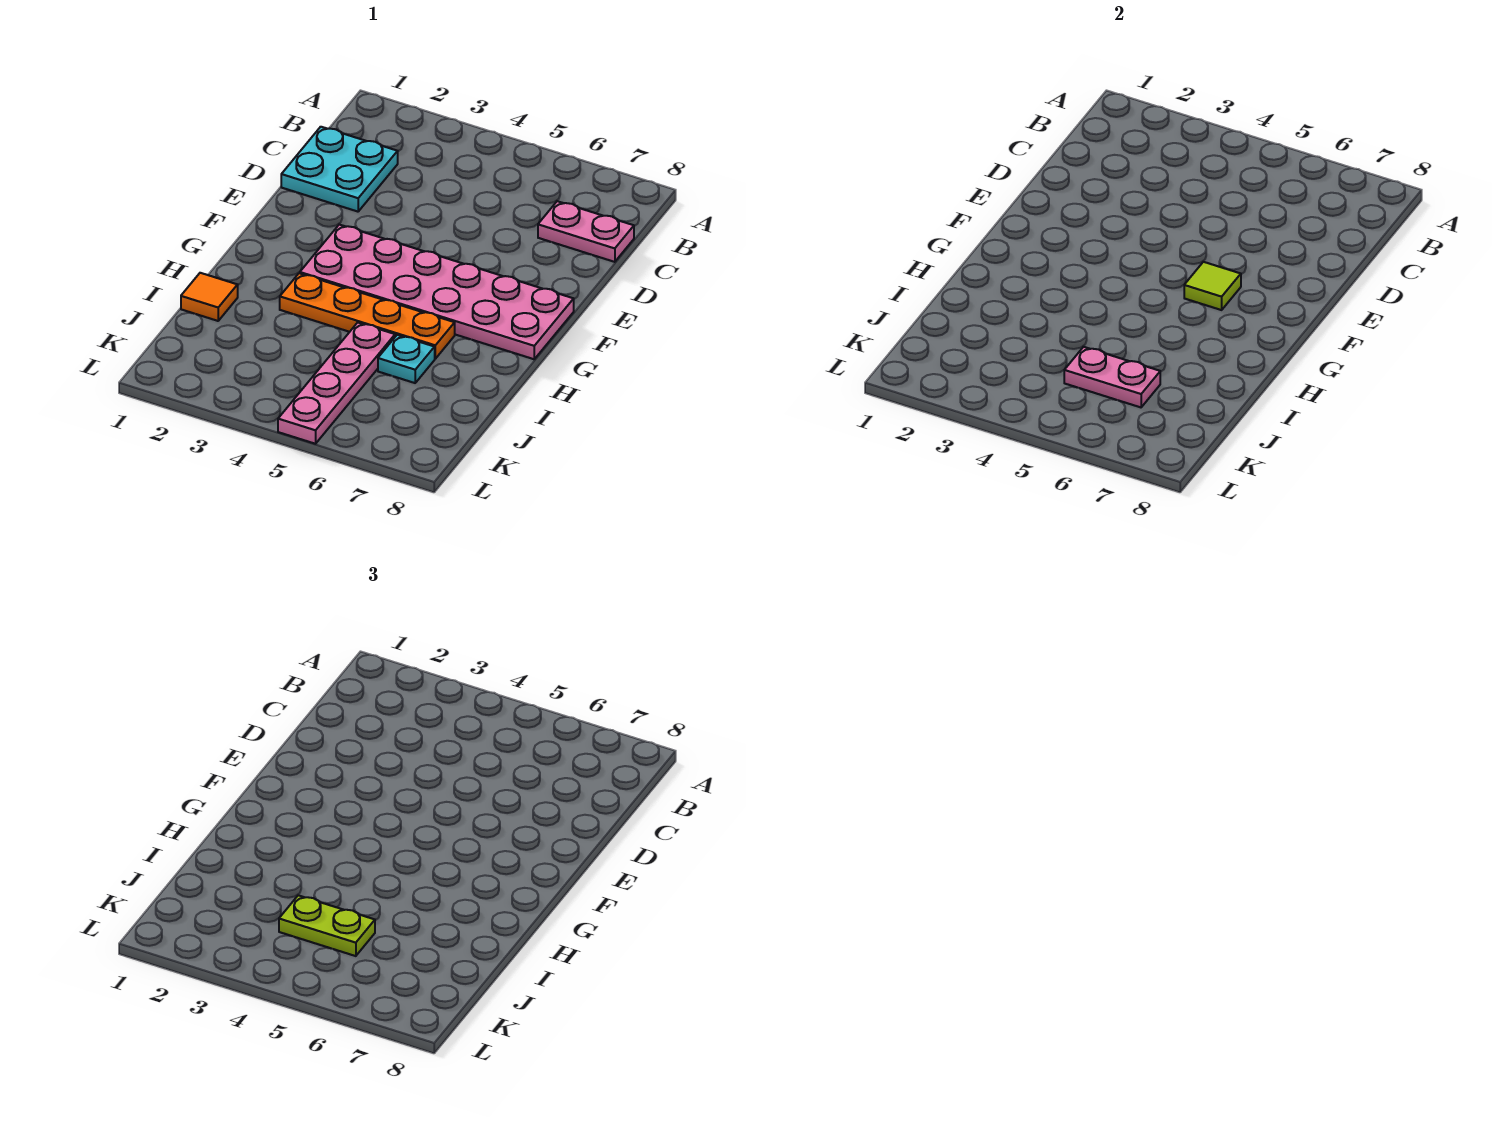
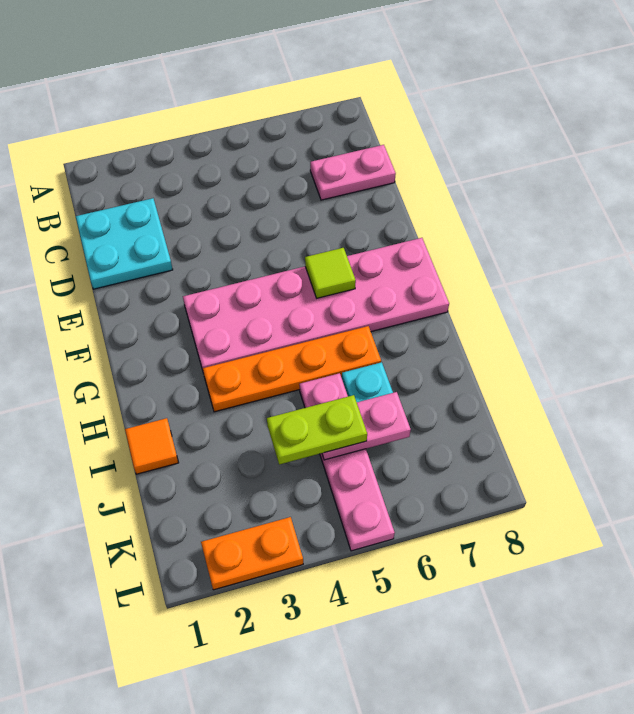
none -> orange 1x2 plate [201,517,303,590]

